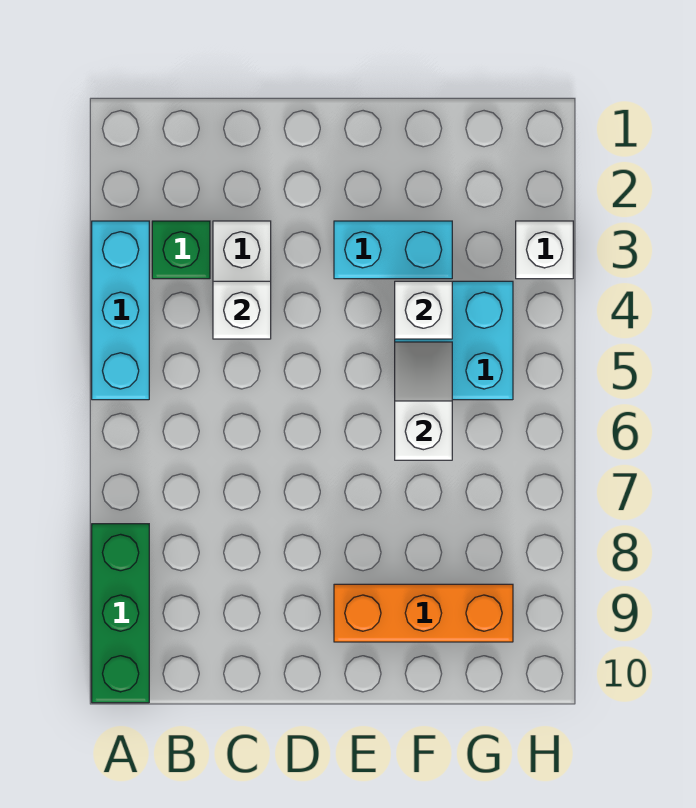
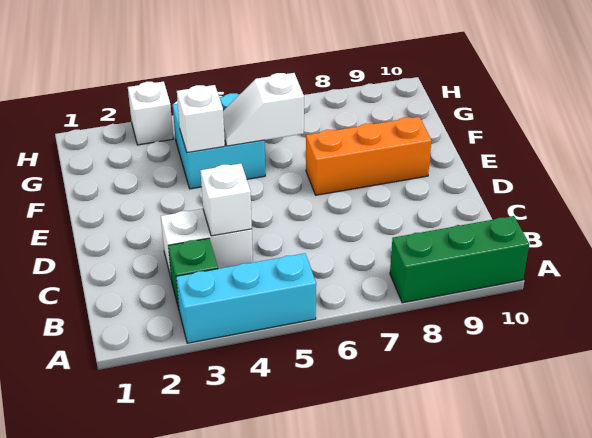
cyan 1x2 brick [334,221,452,279] -> none
orange 1x3 brick [334,584,513,642] -> orange 1x3 brick turned to [306,117,431,195]

